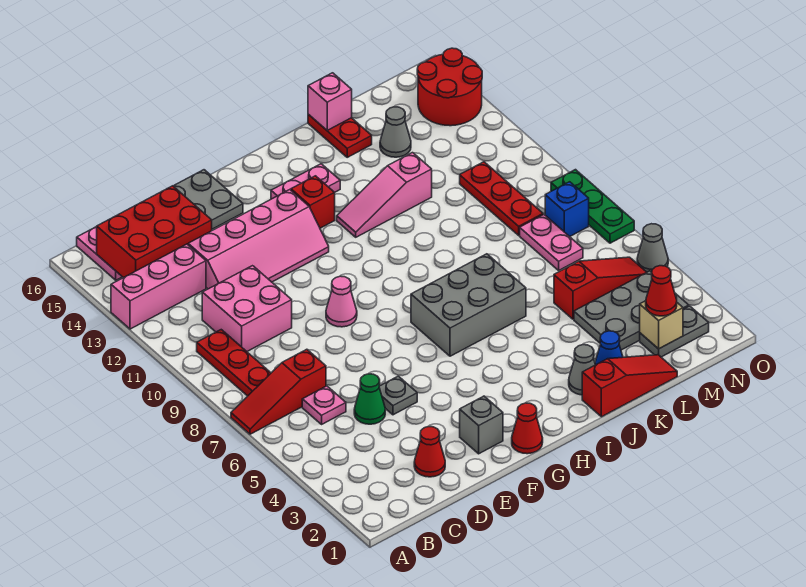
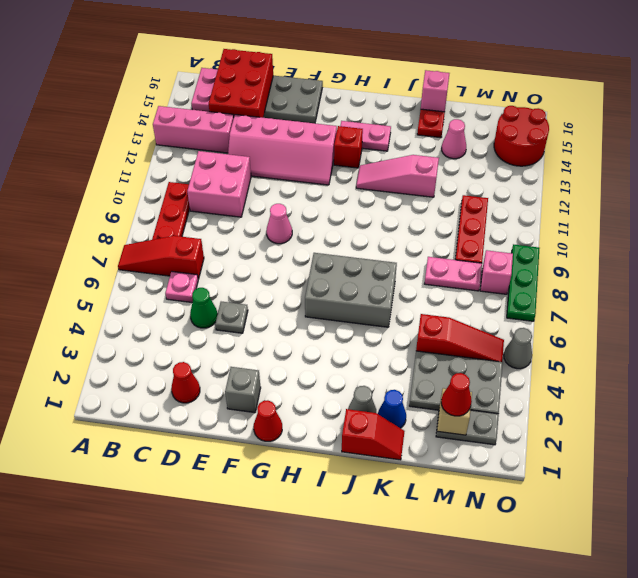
red 2x3 brick [97,186,212,278] -> red 2x3 brick turned to [209,49,273,118]
red 1x3 slope [582,355,677,417] -> red 1x2 slope [342,409,405,460]
grey 1x1 cone [380,107,411,157] -> pink 1x1 cone [442,119,466,159]
pink 1x2 plate [520,215,583,270] -> pink 1x2 plate turned to [425,257,482,291]
blue 1x1 brick [545,182,589,237] -> pink 1x1 brick [480,250,513,294]

